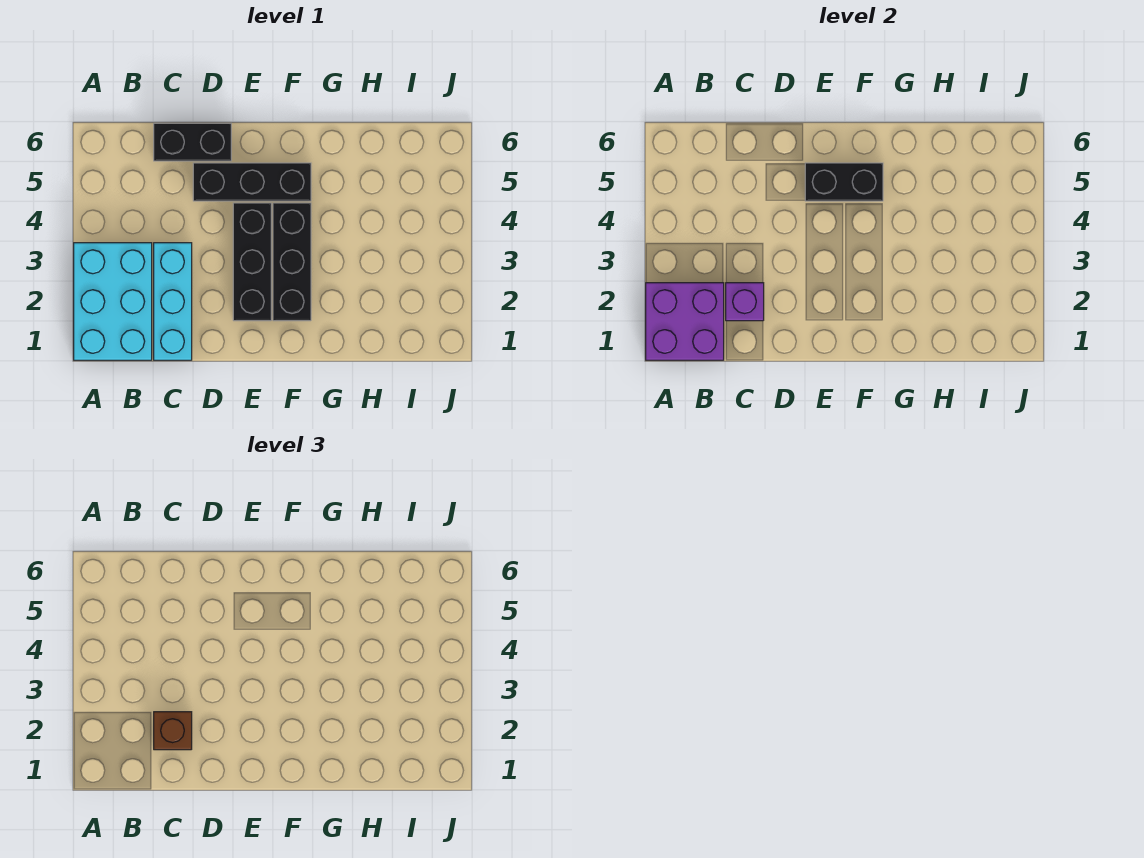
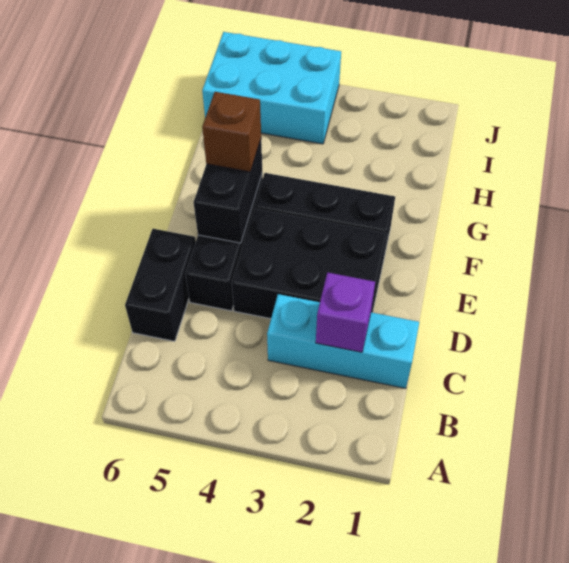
cyan 2x3 brick [74,243,152,360] -> cyan 2x3 brick moved to [202,32,341,144]
purple 2x2 brick [646,283,724,360] -> none
brown 1x1 brick [154,712,192,750] -> brown 1x1 brick moved to [202,92,261,172]
black 1x3 brick [233,203,271,321] -> black 2x3 brick [232,208,388,319]

